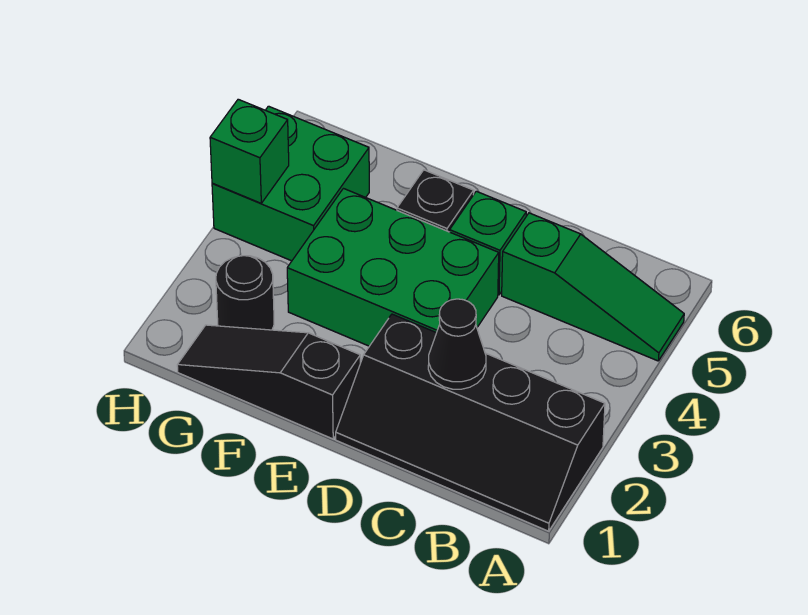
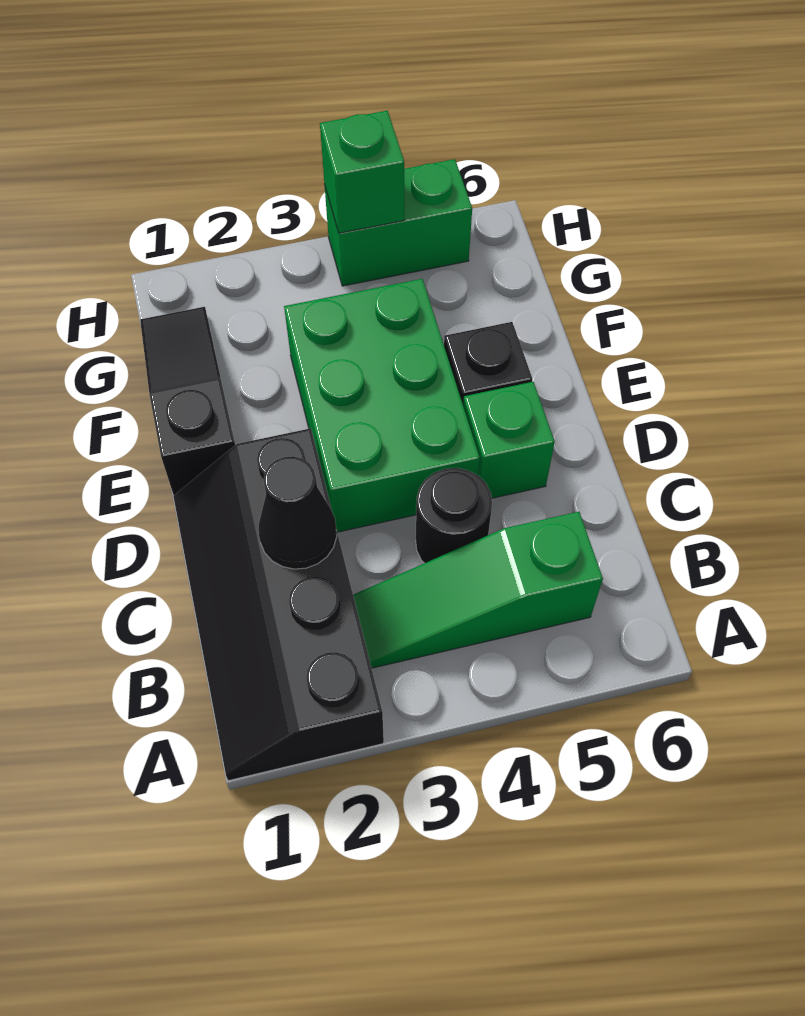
green 1x3 slope [502,213,684,361] -> green 1x3 slope turned to [353,512,603,668]
black 1x1 round brick [216,256,274,330] -> black 1x1 round brick moved to [416,468,492,563]
green 2x2 brick [212,106,369,261] -> green 1x2 brick [324,159,472,286]

